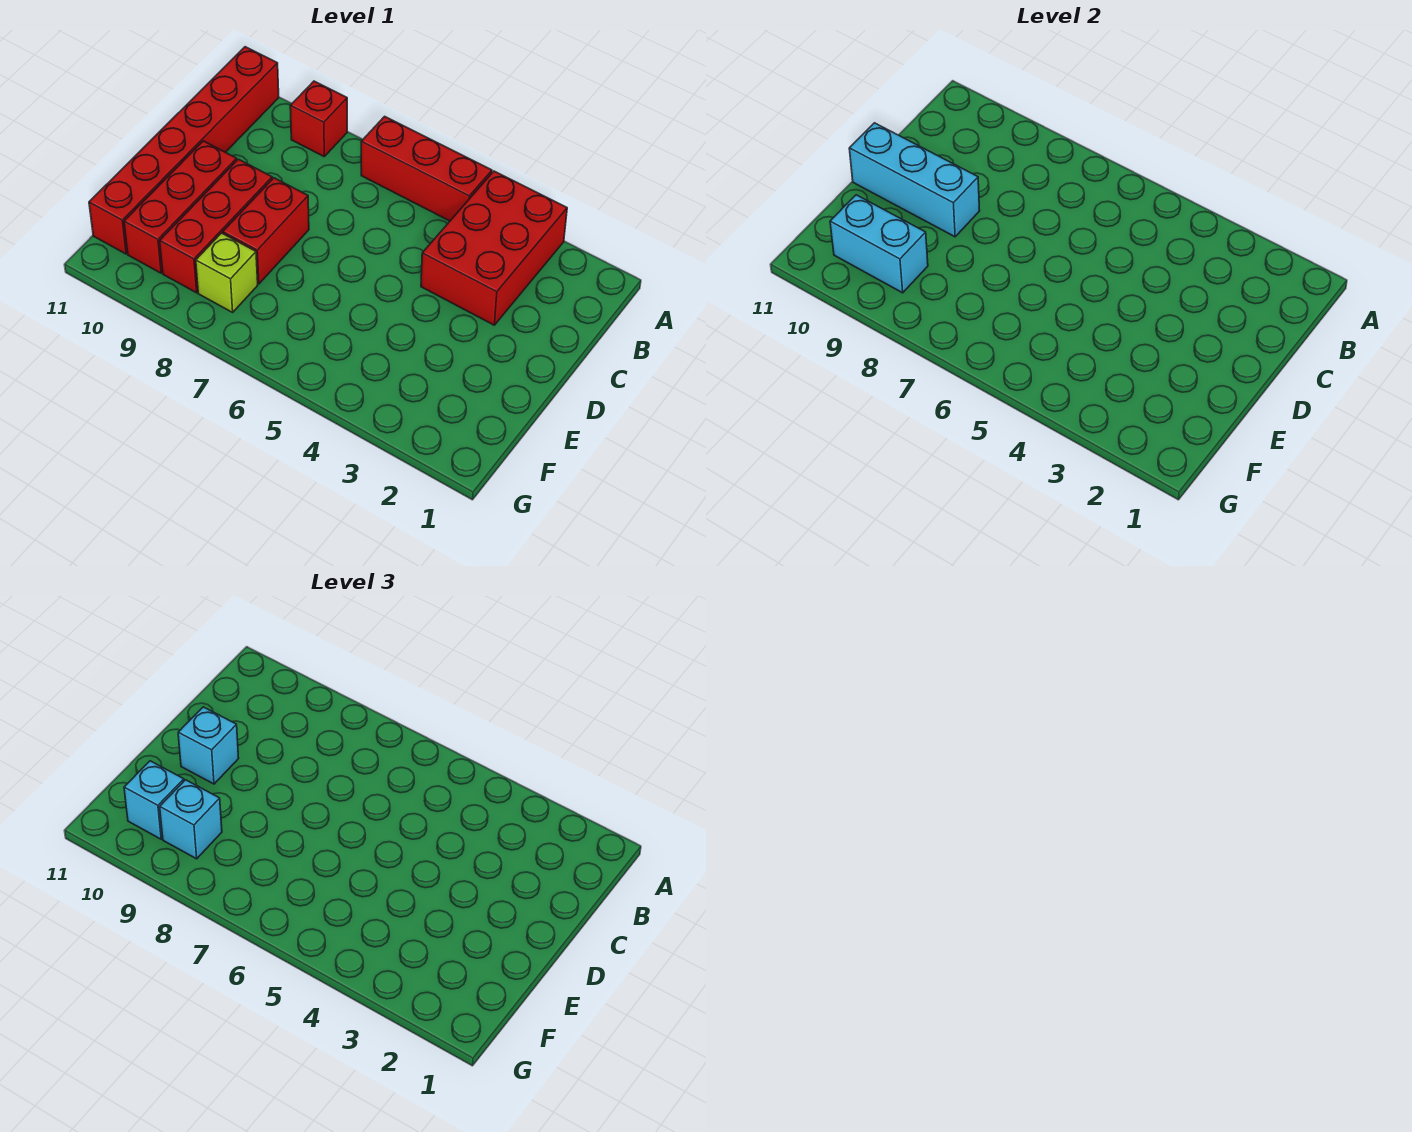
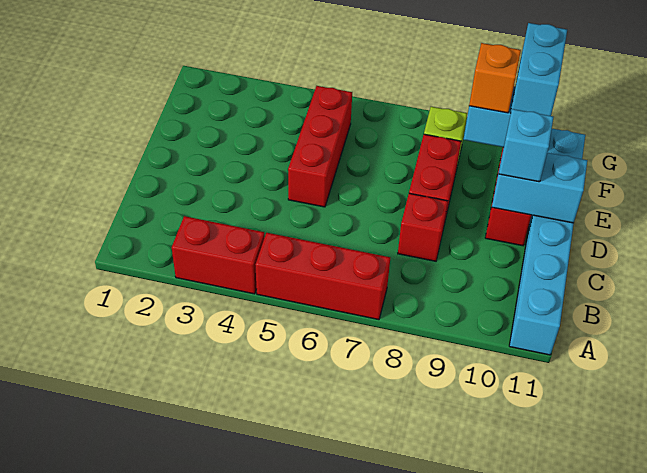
red 2x3 brick [421,171,567,325] -> red 1x2 brick [172,216,264,294]
red 1x1 brick [290,81,347,156] -> red 1x1 brick moved to [398,193,448,261]
red 1x6 brick [89,47,279,254] -> cyan 1x6 brick [509,129,585,355]
red 1x3 brick [160,159,272,293] -> red 1x3 brick moved to [288,86,352,207]
cyan 1x3 brick [849,123,980,237] -> cyan 1x2 brick [492,153,587,223]
cyan 1x1 brick [160,780,222,859] -> orange 1x1 brick [469,43,521,113]
cyan 1x1 brick [124,761,184,839] -> cyan 1x2 brick [510,23,567,116]

